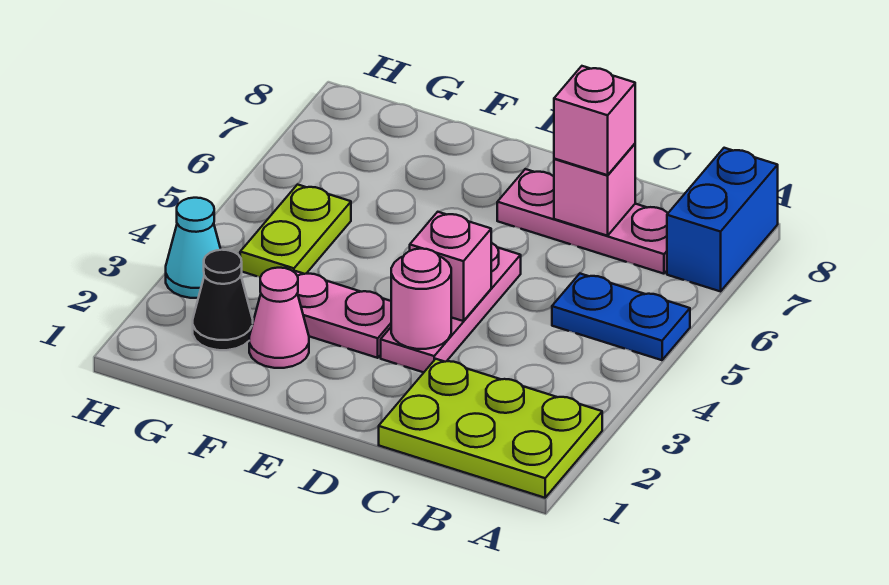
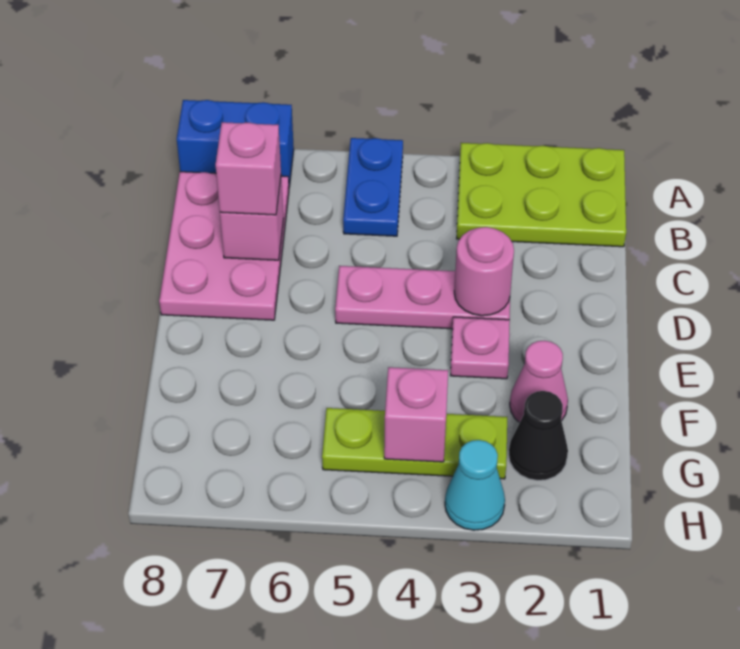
lime 2x3 plate [379,359,602,498] -> lime 2x3 plate turned to [456,143,626,247]
pink 1x3 plate [497,169,668,274] -> pink 2x3 plate [159,172,289,320]
pink 1x1 brick [410,212,491,321] -> pink 1x1 brick moved to [384,367,448,462]
pink 1x2 plate [295,271,391,358] -> pink 1x1 plate [450,317,510,379]
lime 1x2 plate [240,184,351,277] -> lime 1x3 plate [322,408,507,479]

